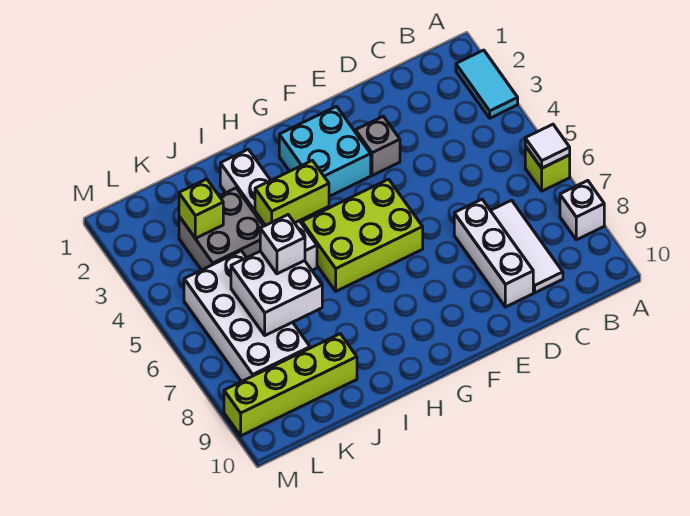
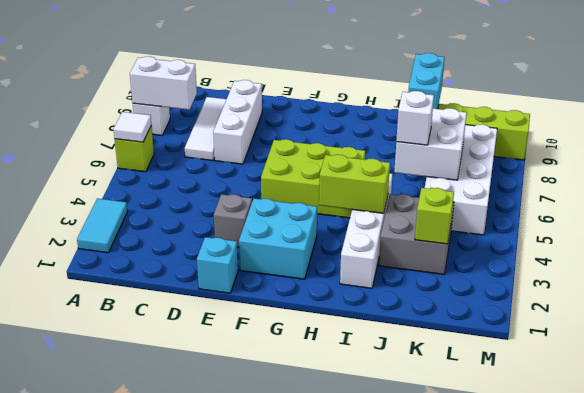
none -> white 1x2 brick [130,56,197,110]
none -> cyan 1x1 brick [197,237,238,293]
none -> cyan 1x2 brick [408,53,445,109]

